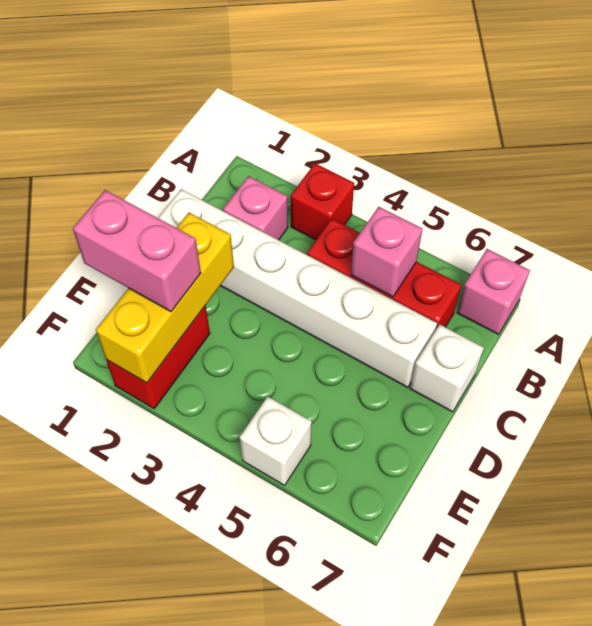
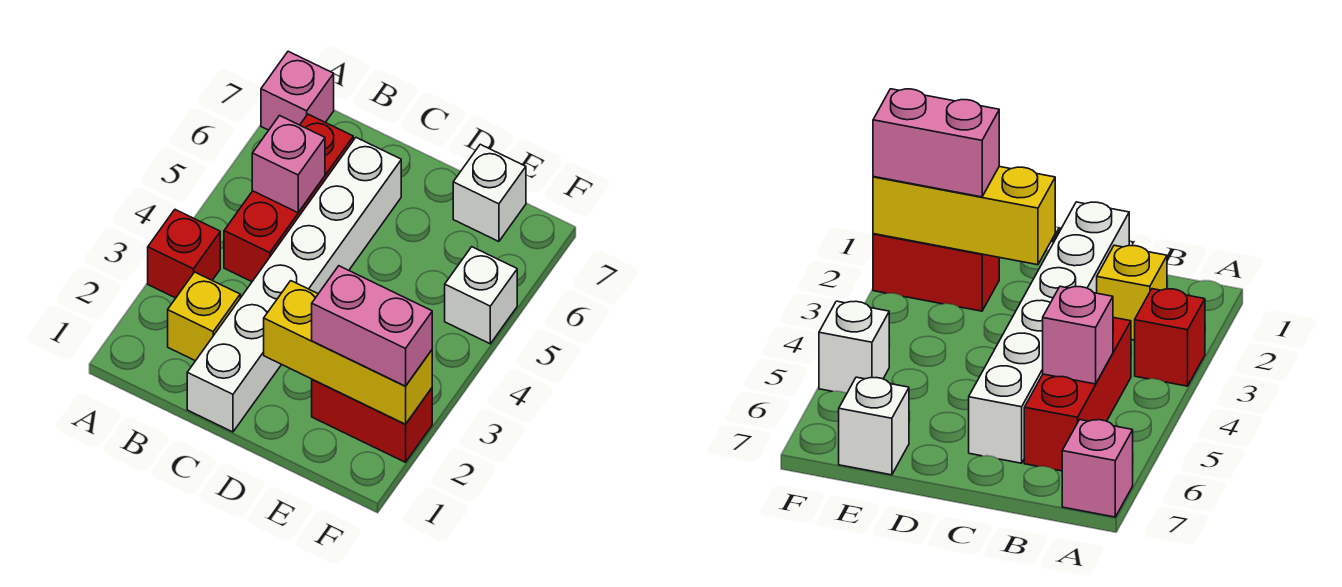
pink 1x1 brick [223,176,288,240] -> yellow 1x1 brick [168,272,240,361]
white 1x1 brick [410,325,484,412] -> white 1x1 brick moved to [453,144,526,241]
pink 1x2 brick [73,190,201,312] -> pink 1x2 brick turned to [312,266,432,386]

